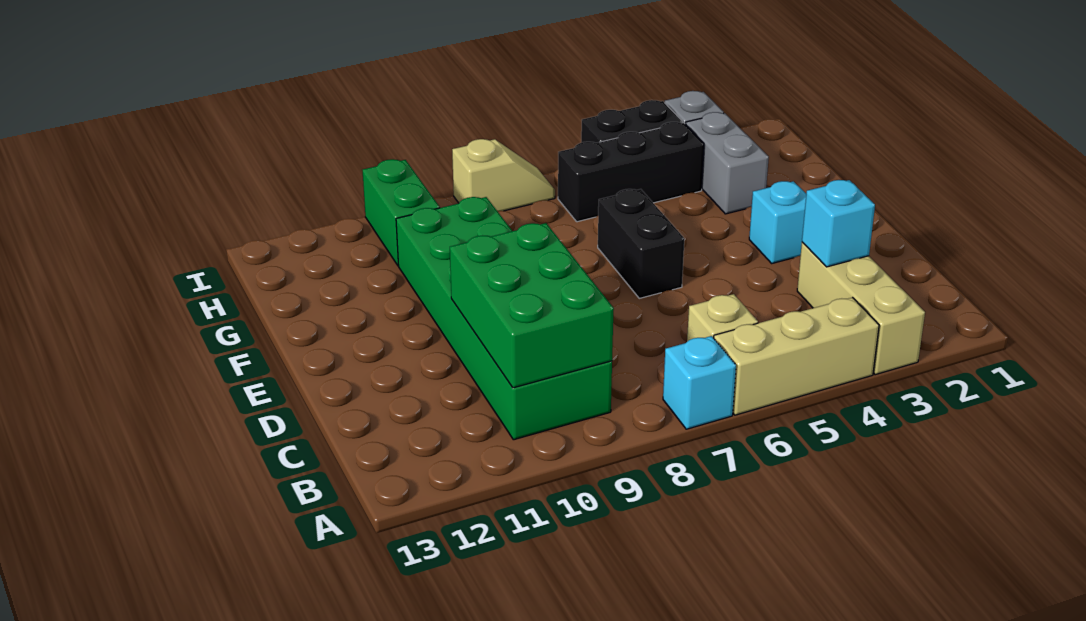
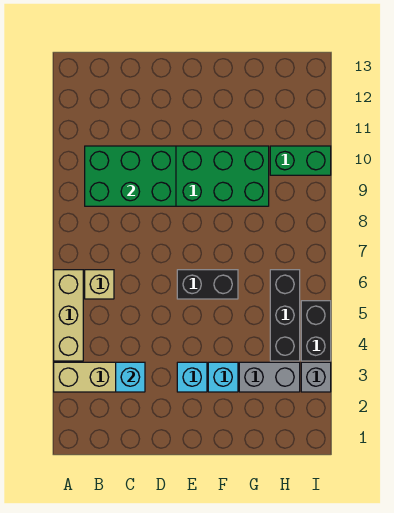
cyan 1x1 brick [663,336,736,429] -> cyan 1x1 brick moved to [208,362,238,392]
tan 1x2 slope [452,139,555,211] -> none

